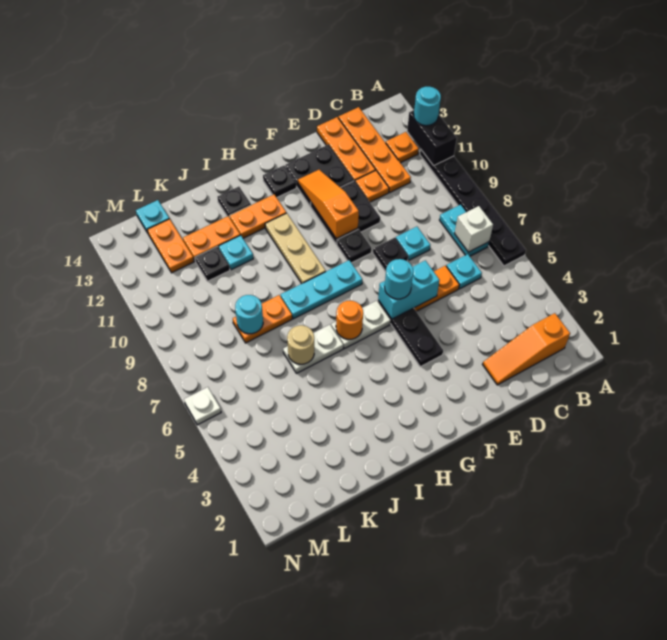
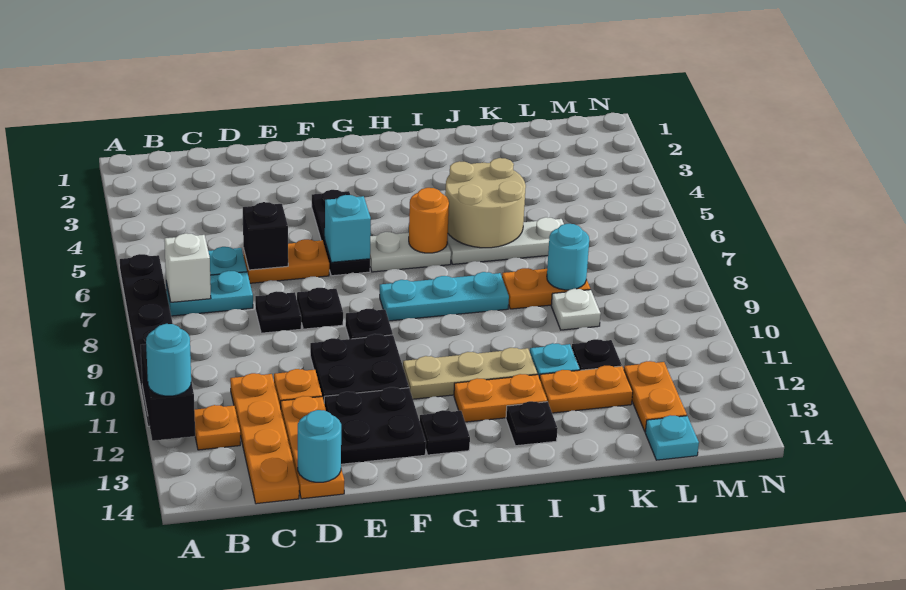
orange 1x3 slope [483,313,570,385] -> none
cyan 1x2 plate [440,205,489,256] -> cyan 1x2 plate turned to [166,271,253,316]
none -> black 1x1 brick [243,202,288,270]
cyan 1x1 plate [396,227,430,260] -> black 1x1 plate [255,291,301,333]
cyan 1x2 brick [378,260,440,319] -> cyan 1x1 brick [325,195,371,262]
cyan 1x1 round brick [385,259,413,299] -> cyan 1x1 round brick moved to [298,410,341,482]
orange 1x3 slope [298,170,359,239] -> none
tan 1x3 plate [265,213,326,284] -> tan 1x3 plate turned to [403,348,537,399]
white 1x2 plate [283,325,343,373] -> white 1x3 plate [447,217,564,264]
tan 1x1 round brick [287,325,314,364] -> tan 2x2 round brick [445,158,526,248]
white 1x1 plate [184,387,221,425] -> white 1x1 plate moved to [551,289,601,330]

